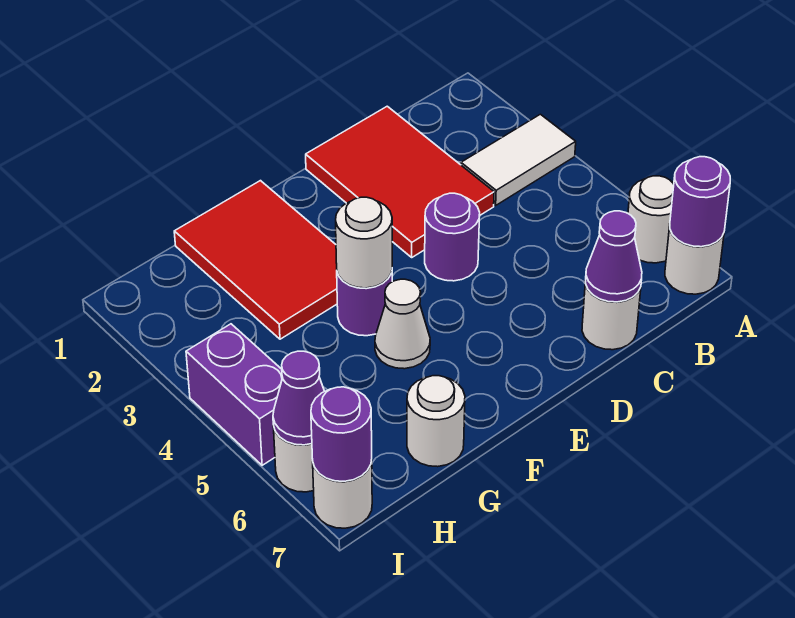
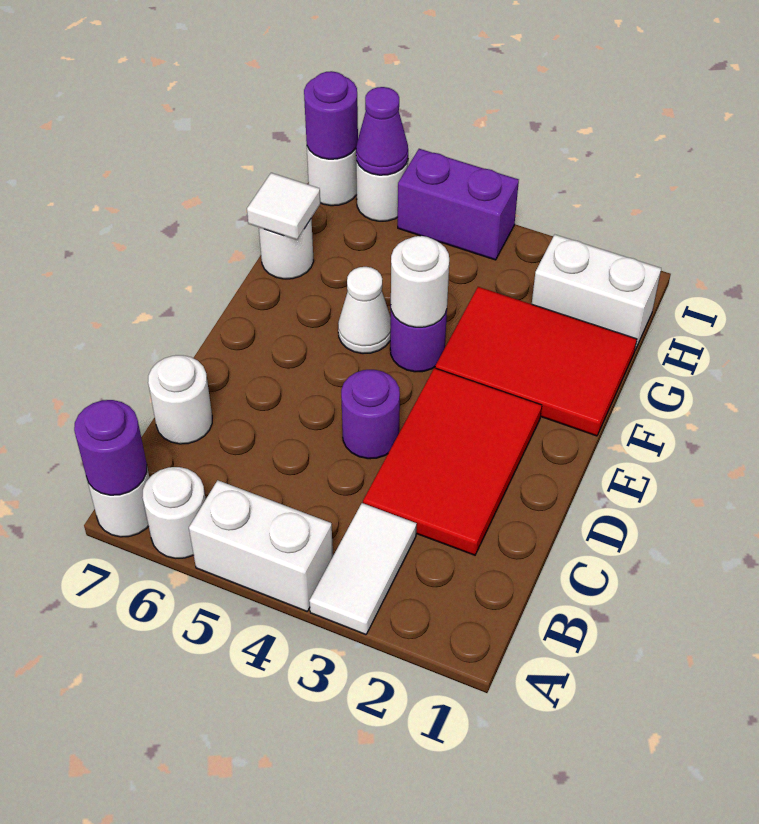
none -> white 1x2 brick [189,480,333,611]
red 2x3 tile [306,106,494,257] -> red 2x3 tile turned to [363,368,542,555]
purple 1x1 cone [585,211,642,302] -> none
none -> white 1x1 tile [247,173,320,240]
none -> white 1x2 brick [532,235,661,350]

